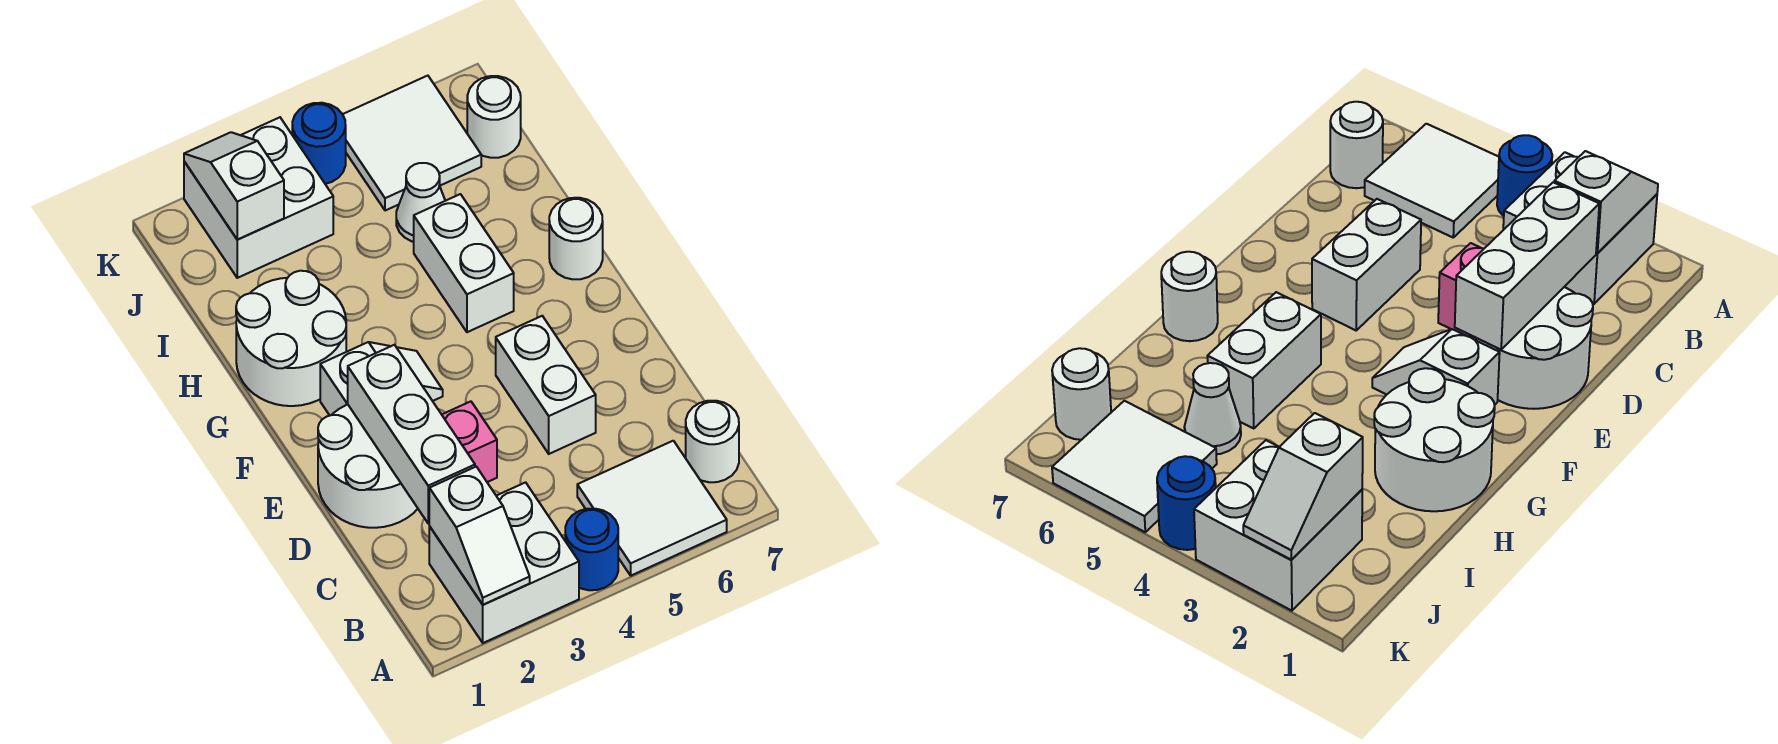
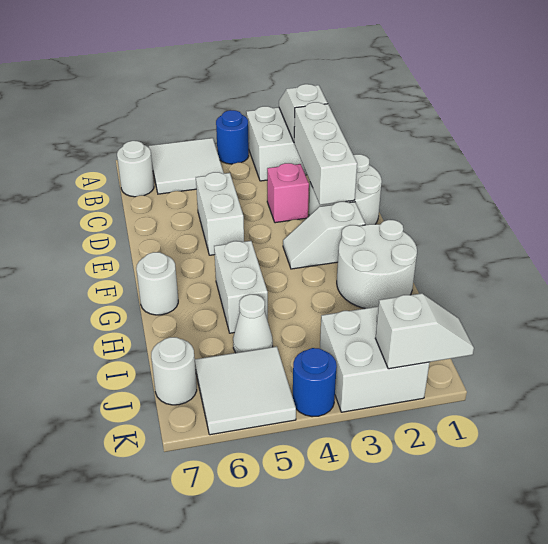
white 1x2 slope [184,132,284,240] -> white 1x2 slope turned to [375,293,474,369]

